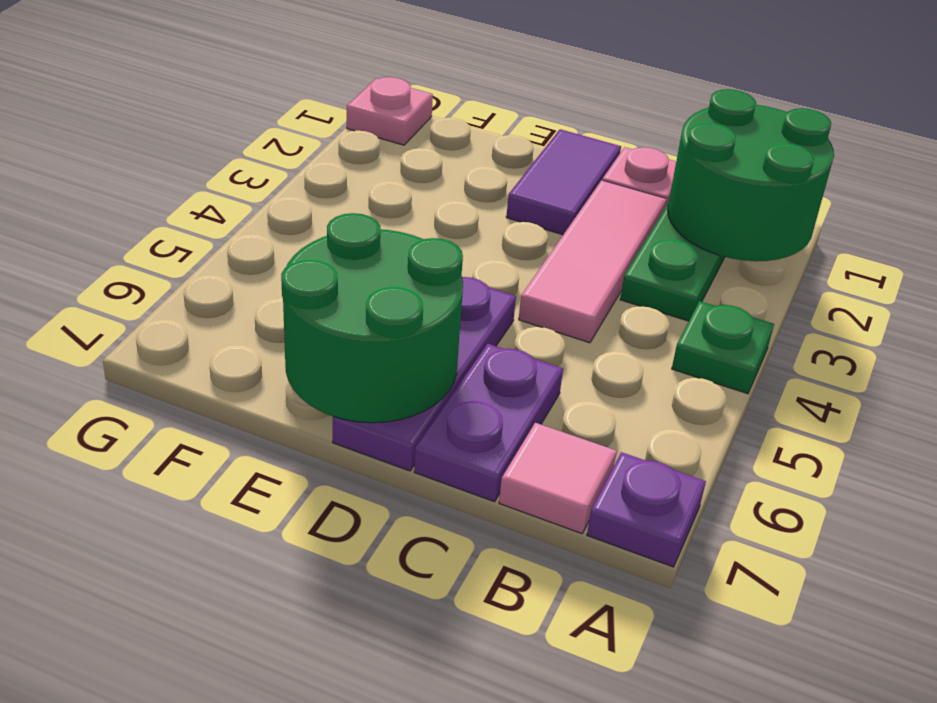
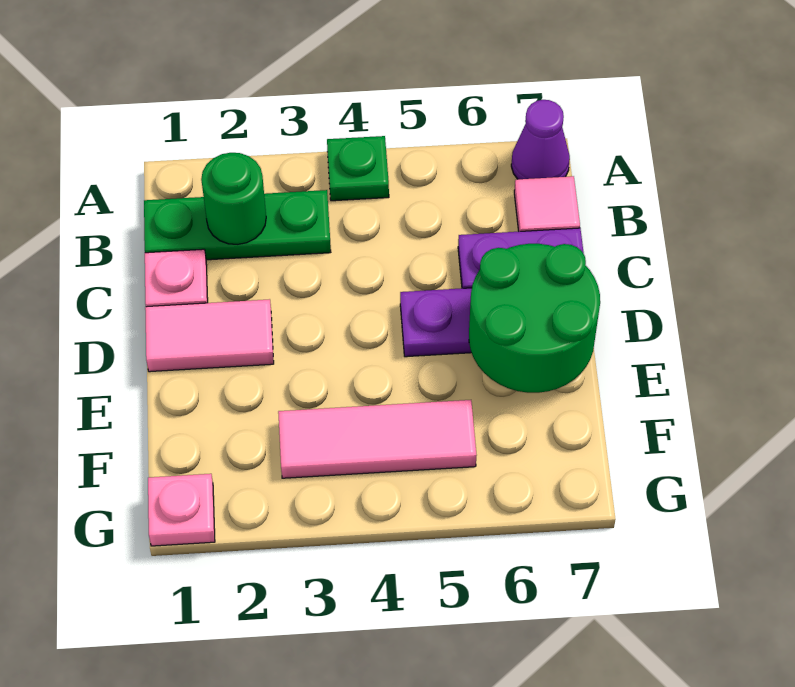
green 2x2 round brick [668,89,834,261] -> green 1x1 round brick [201,153,266,244]
purple 1x1 plate [587,452,706,567] -> purple 1x1 cone [511,100,570,179]
pink 1x3 tile [519,180,667,343] -> pink 1x3 tile moved to [278,400,477,478]
purple 1x2 tile [506,129,621,235] -> pink 1x2 tile [145,299,274,372]

